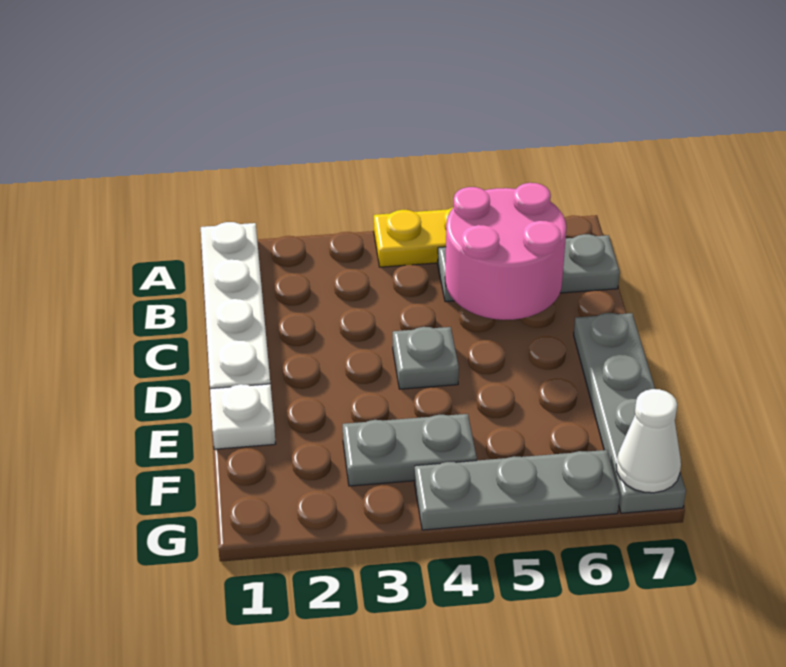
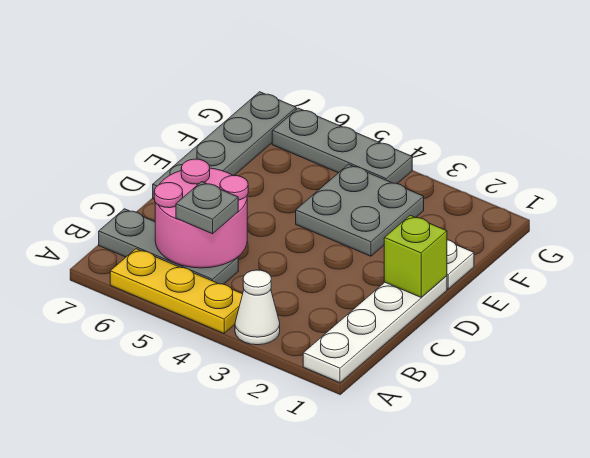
none -> lime 1x1 brick [384,215,447,297]
grey 1x1 plate [393,327,459,389] -> grey 1x1 plate moved to [176,182,238,234]
grey 1x2 plate [343,414,477,486] -> grey 2x2 plate [296,164,424,256]
white 1x1 cone [616,389,681,493] -> white 1x1 cone moved to [235,270,280,345]

